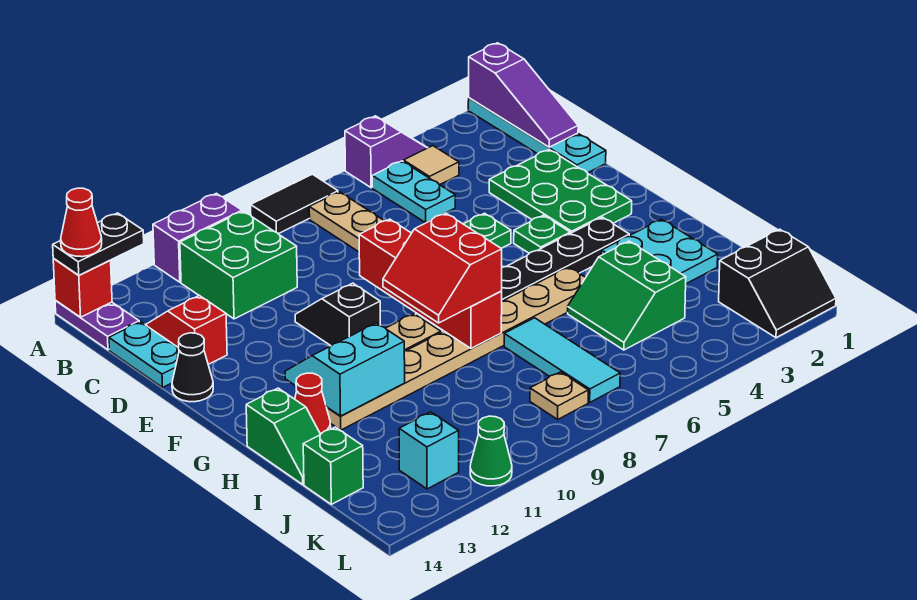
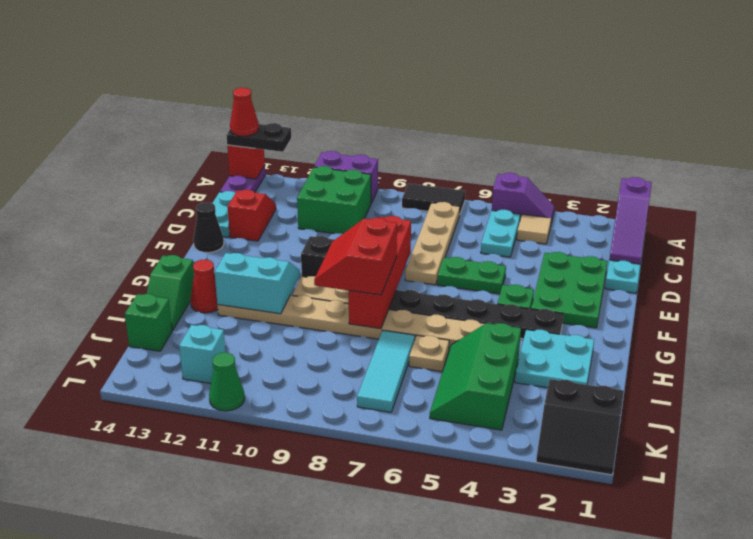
green 2x2 slope [568,241,686,350] -> green 2x3 slope [430,323,521,430]
tan 1x1 plate [530,372,588,419] -> tan 1x1 plate moved to [409,335,449,372]

